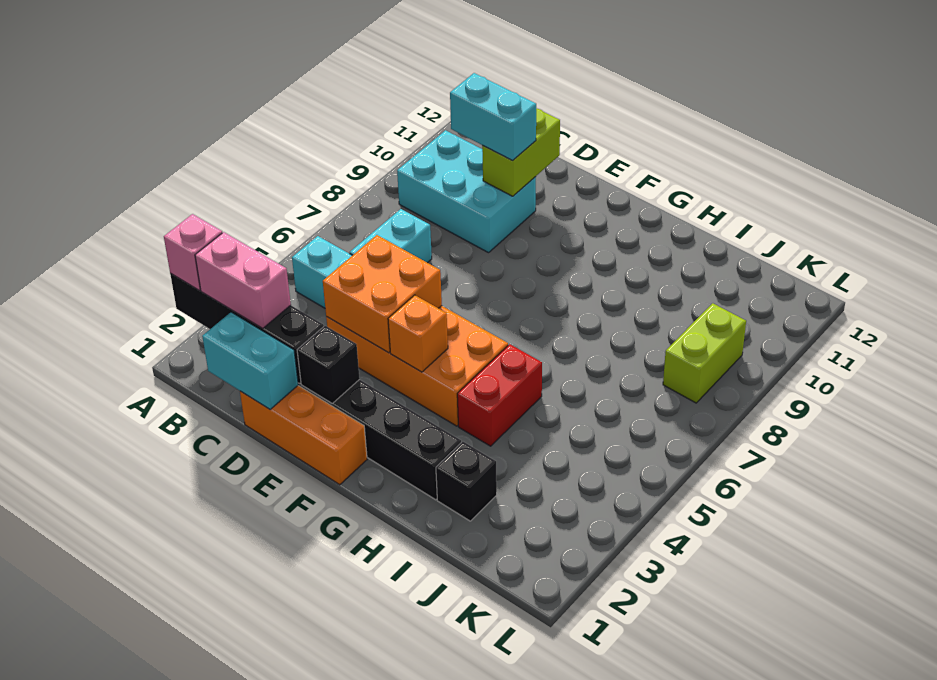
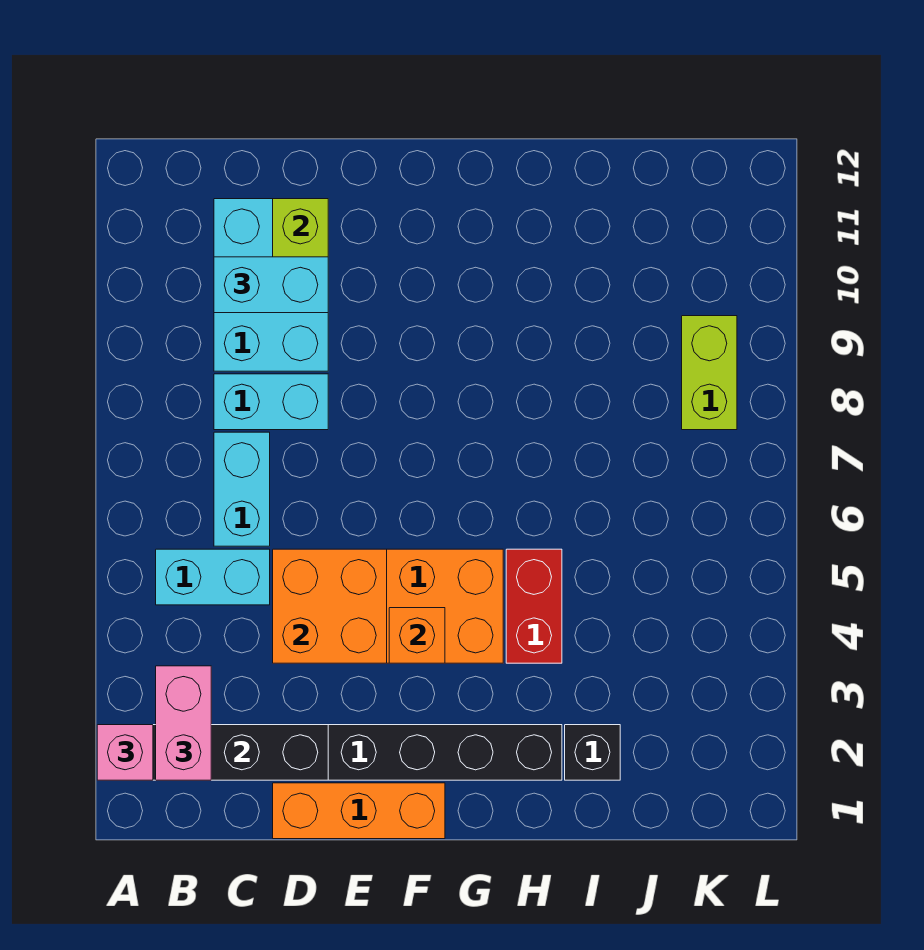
pink 1x2 brick [195,232,291,328] -> pink 1x2 brick turned to [156,666,211,780]
cyan 2x3 brick [397,130,536,253] -> cyan 2x3 brick turned to [214,199,328,371]
cyan 1x2 brick [202,312,298,409] -> cyan 1x2 brick moved to [214,374,328,430]
black 1x1 brick [297,326,360,403] -> none

